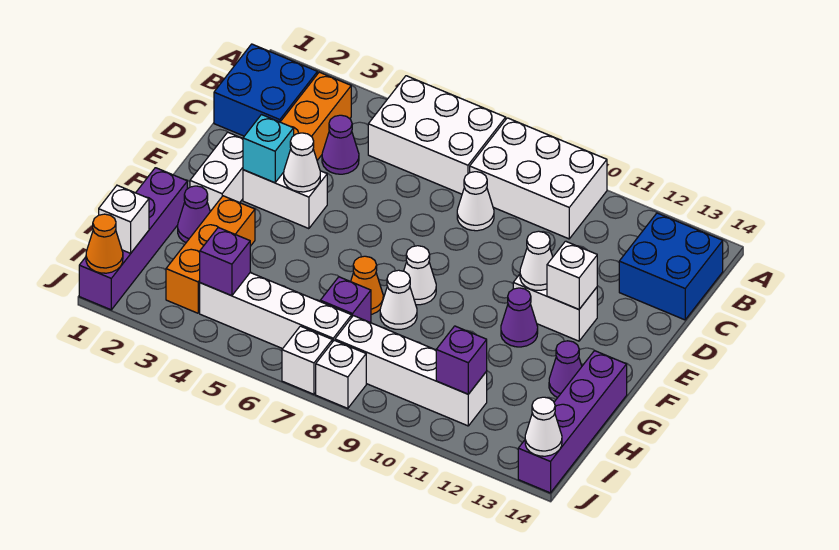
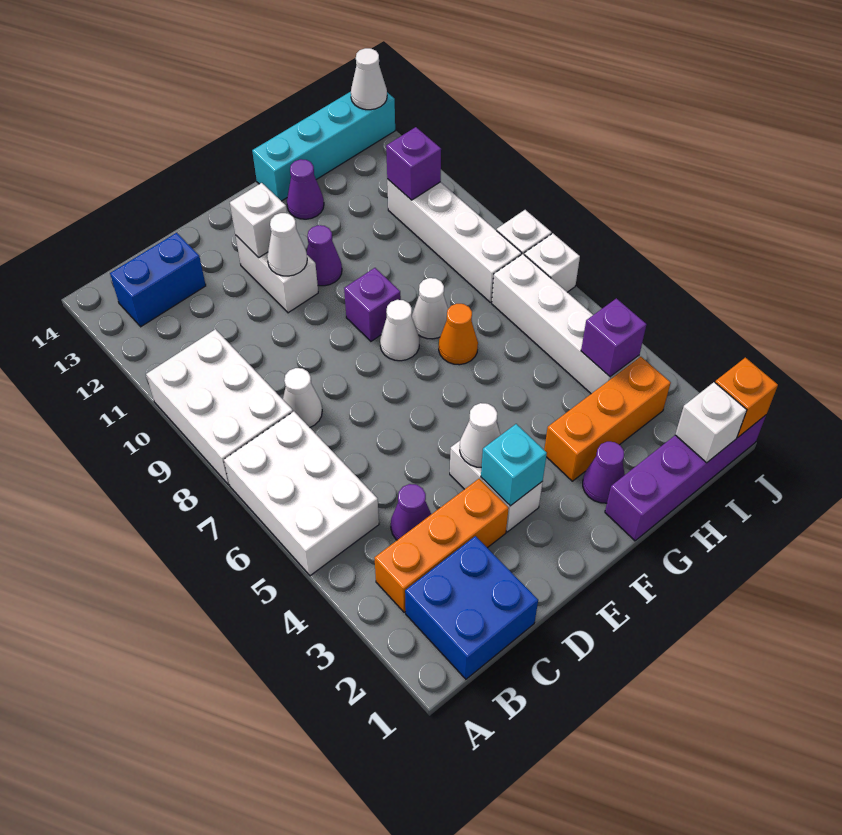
blue 2x2 brick [619,213,723,320] -> blue 1x2 brick [110,233,206,327]
white 1x2 brick [190,132,243,211] -> none
purple 1x4 brick [518,351,627,493] -> cyan 1x4 brick [252,92,395,201]
purple 1x1 brick [320,277,371,322] -> purple 1x1 brick moved to [344,268,401,341]
orange 1x1 cone [86,214,123,273] -> orange 1x1 brick [715,358,778,438]

